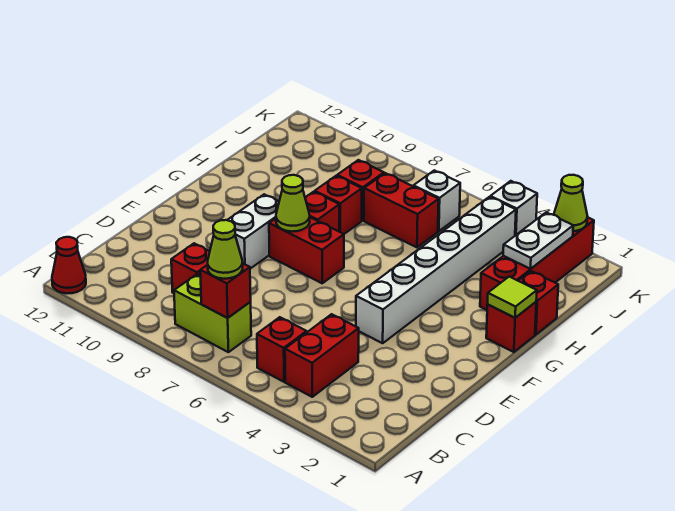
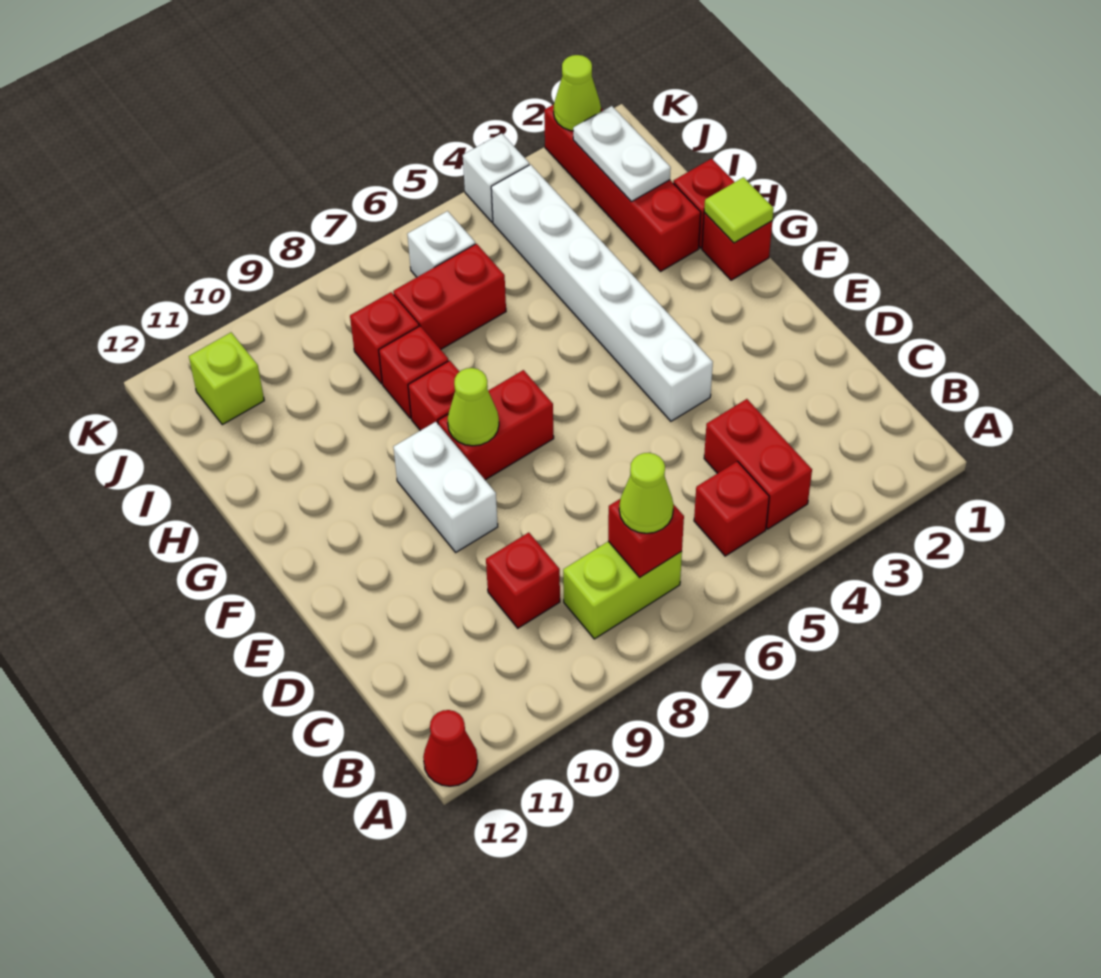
none -> lime 1x1 brick [189,332,264,425]

